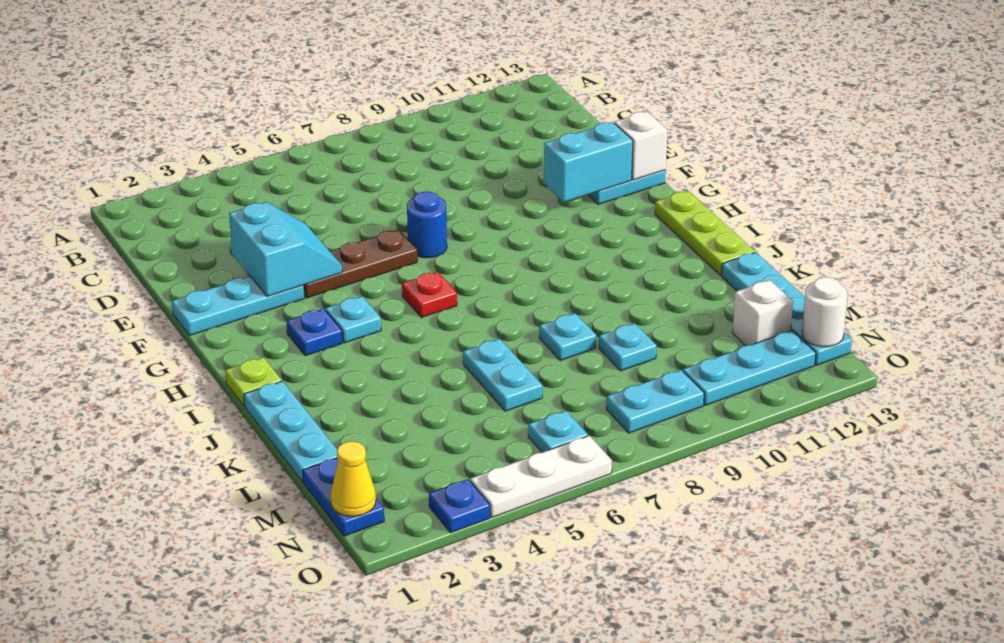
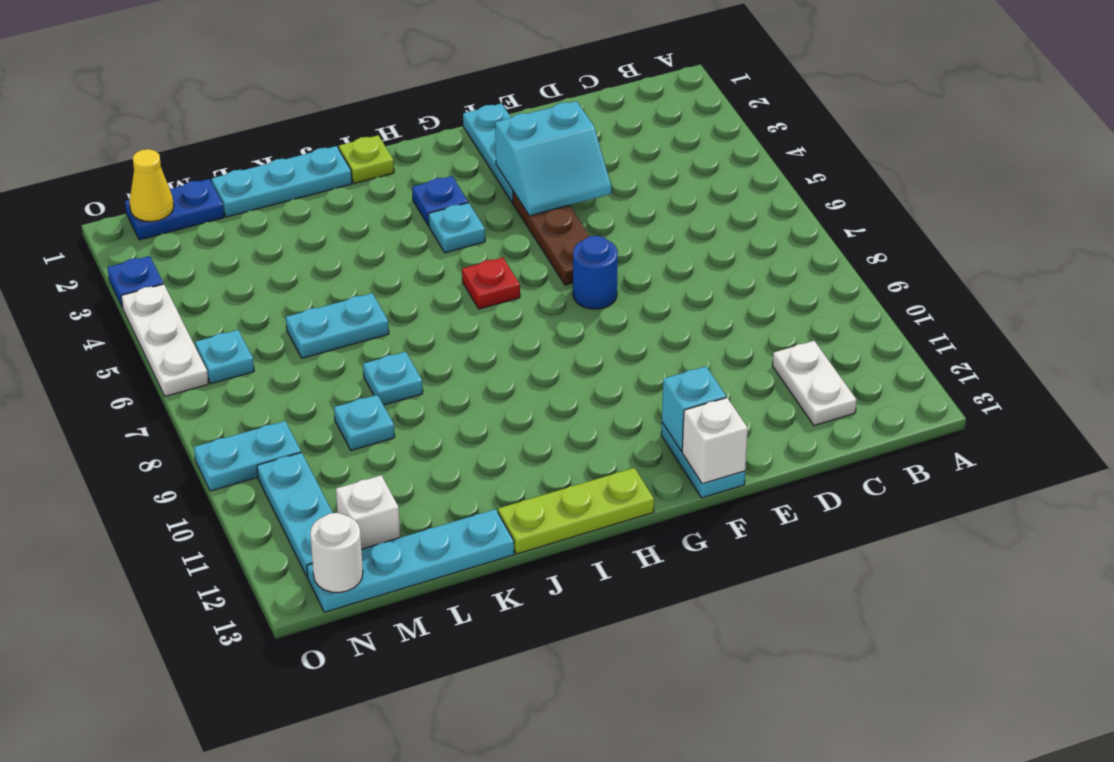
none -> white 1x2 plate [773,341,857,426]
cyan 1x2 brick [544,122,633,202] -> cyan 1x1 brick [662,366,726,451]
cyan 1x2 plate [606,370,704,433] -> cyan 1x2 plate turned to [194,421,301,491]

